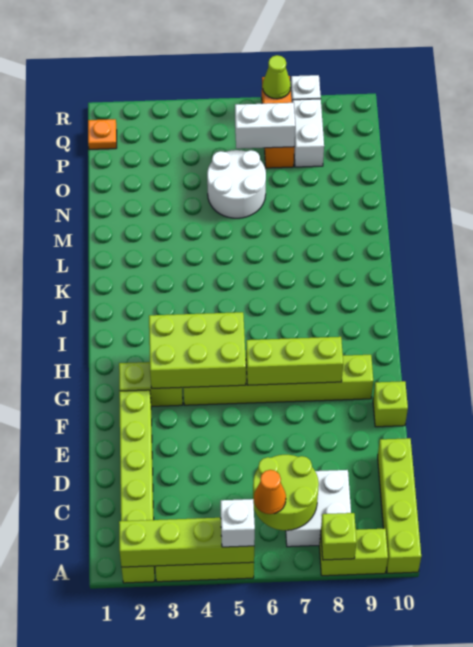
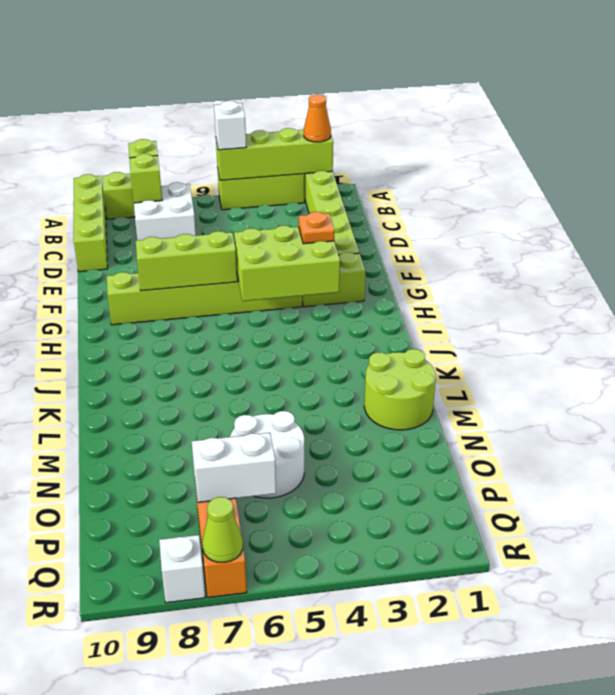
lime 2x2 round brick [253,455,319,531] -> lime 2x2 round brick moved to [364,349,436,430]
orange 1x1 cone [254,470,286,514] -> orange 1x1 cone moved to [304,94,331,142]
lime 1x1 brick [373,381,408,427] -> lime 1x1 brick moved to [129,154,162,203]
white 1x2 brick [293,99,324,167] -> none
orange 1x1 plate [88,119,117,149] -> orange 1x1 plate moved to [299,212,334,244]

